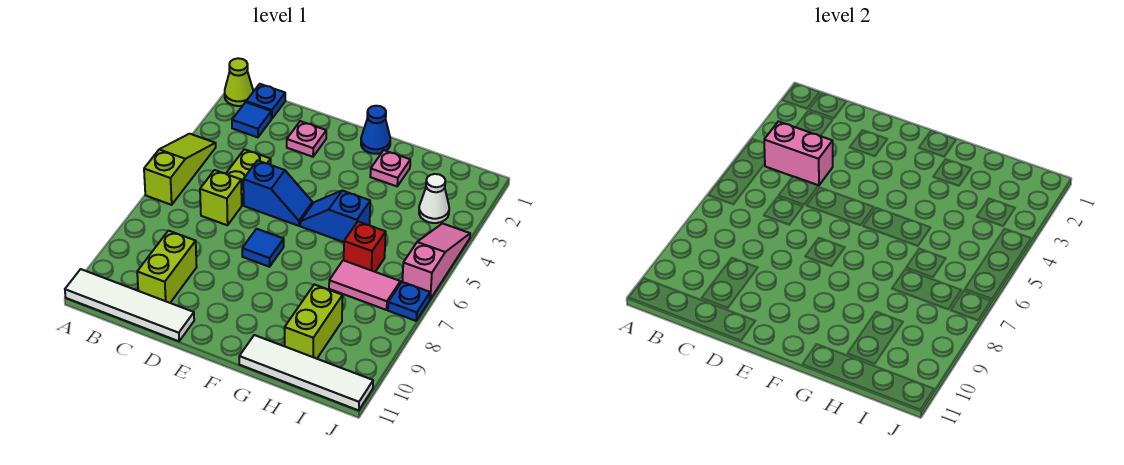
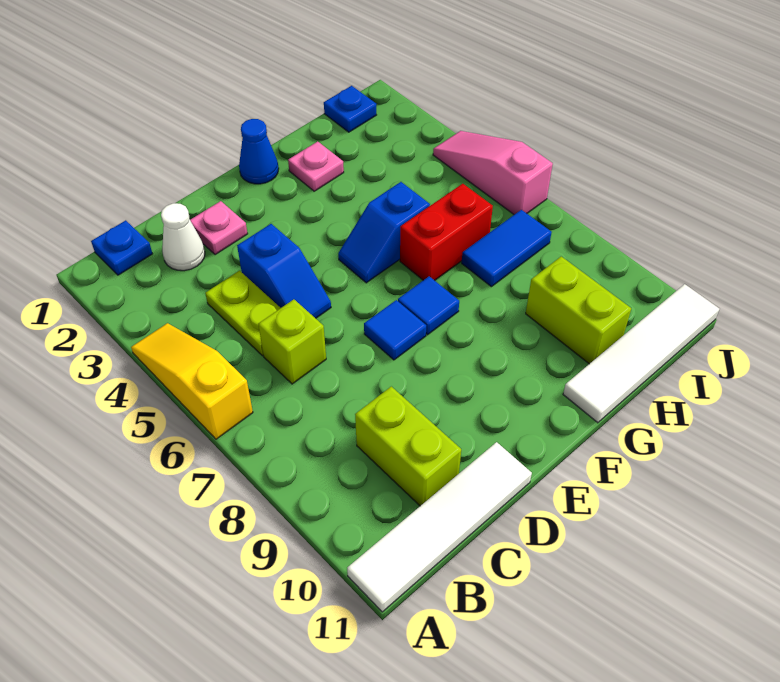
lime 1x1 cone [225,58,253,106] -> none
lime 1x3 slope [144,134,216,205] -> yellow 1x3 slope [131,323,253,439]
blue 1x1 tile [232,102,271,137] -> blue 1x1 tile moved to [398,276,459,335]
pink 1x2 brick [764,121,833,186] -> none
blue 1x2 slope [243,160,312,226] -> blue 1x2 slope turned to [237,224,331,318]
red 1x1 brick [344,222,386,272] -> red 1x2 brick [400,184,493,280]
pink 1x2 tile [329,260,400,310] -> blue 1x2 tile [462,210,552,287]
white 1x1 cone [419,174,449,223] -> white 1x1 cone moved to [161,203,205,271]
blue 1x1 plate [388,282,430,321] -> blue 1x1 plate moved to [324,86,376,132]

